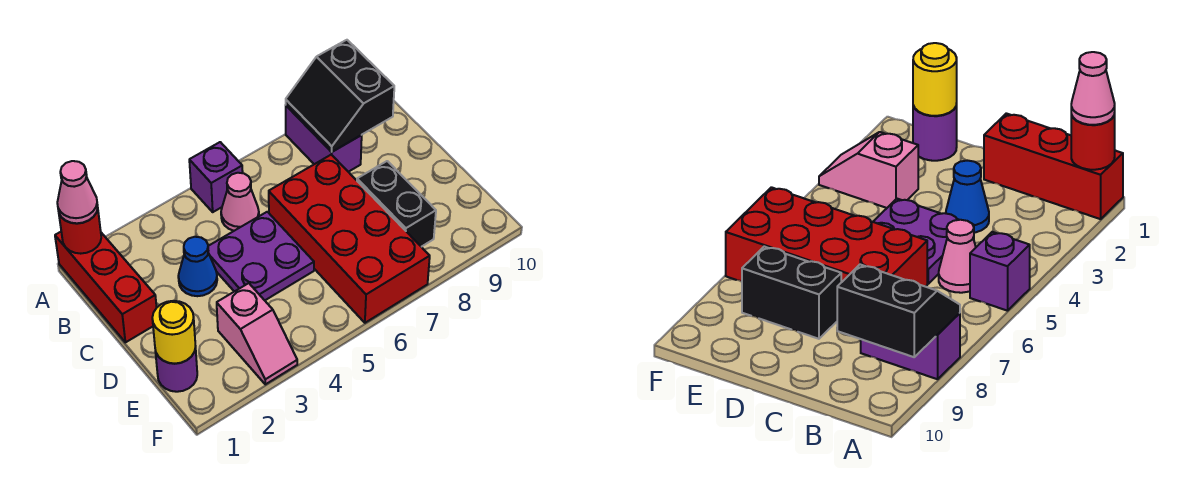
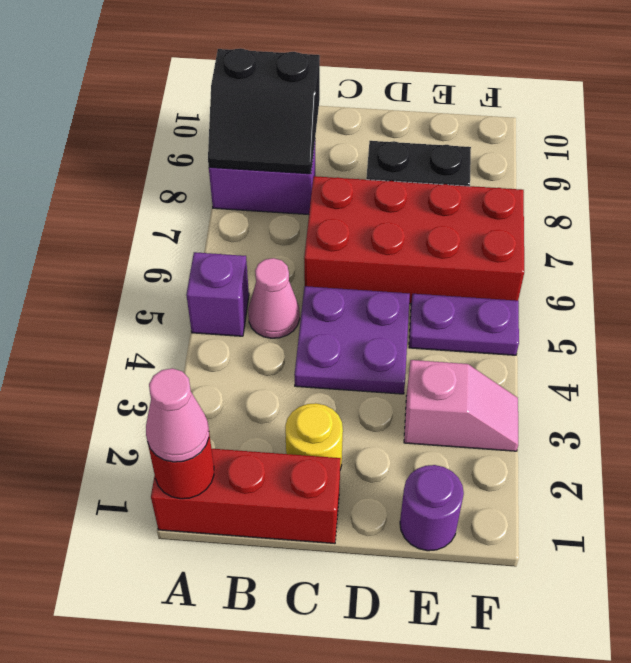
blue 1x1 cone [178,237,217,296] -> none
yellow 1x1 round brick [152,301,196,364] -> yellow 1x1 round brick moved to [285,403,343,469]
none -> purple 1x2 plate [409,294,519,355]

